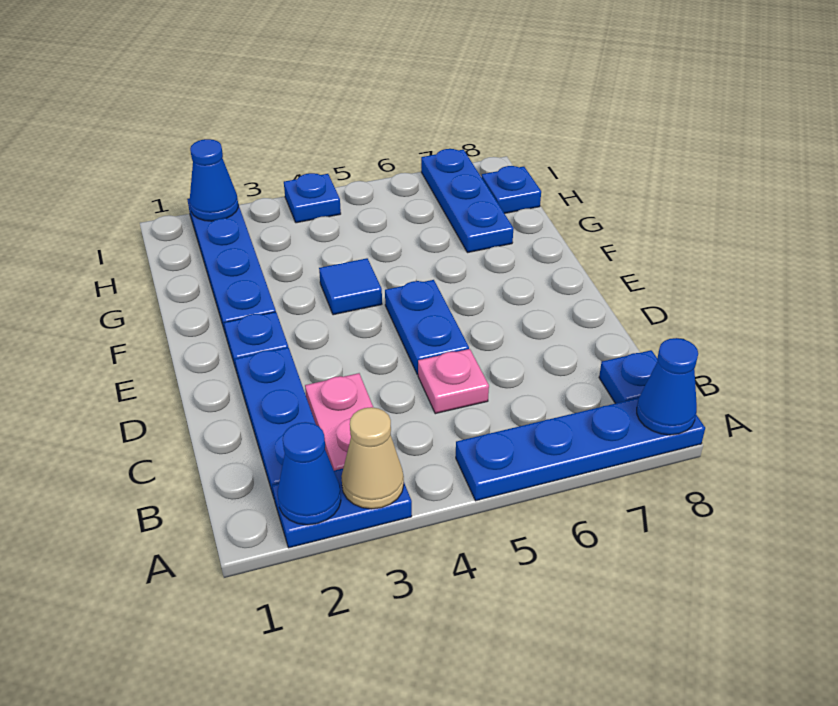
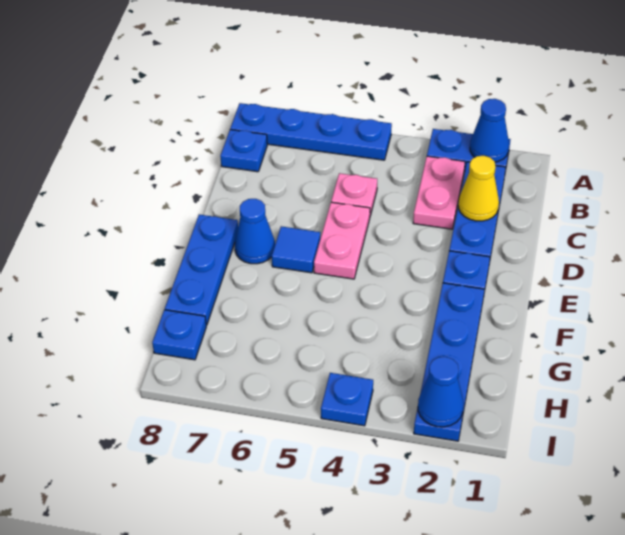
tan 1x1 cone [341,407,404,509] -> none
blue 1x1 cone [637,338,698,435] -> blue 1x1 cone moved to [235,199,275,264]
none -> yellow 1x1 cone [458,156,499,221]
blue 1x2 plate [385,280,469,375] -> pink 1x2 plate [314,202,370,279]
blue 1x1 tile [319,258,382,315] -> blue 1x1 tile moved to [272,226,320,273]
blue 1x3 plate [421,149,513,253] -> blue 1x3 plate moved to [165,215,238,325]

